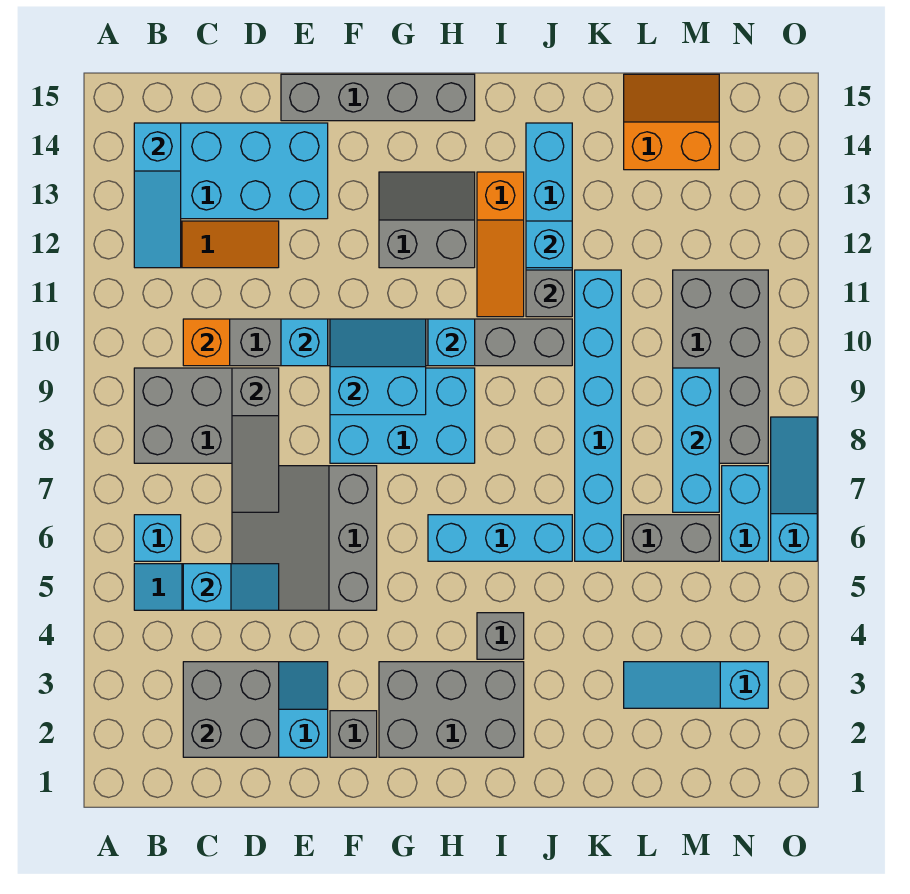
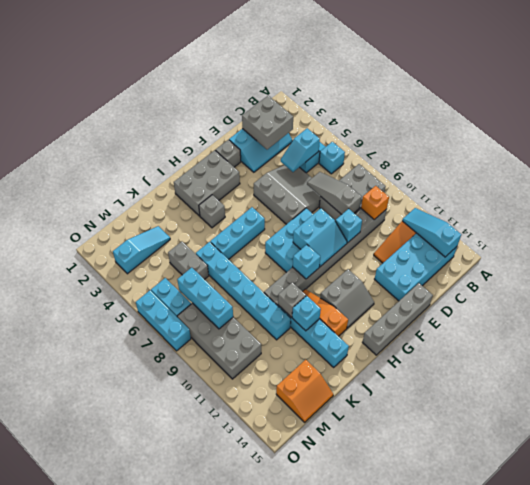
grey 1x2 brick [624,515,719,561] -> grey 1x2 brick turned to [168,241,209,280]
cyan 1x3 slope [771,417,817,561] -> cyan 1x3 brick [136,290,191,351]

